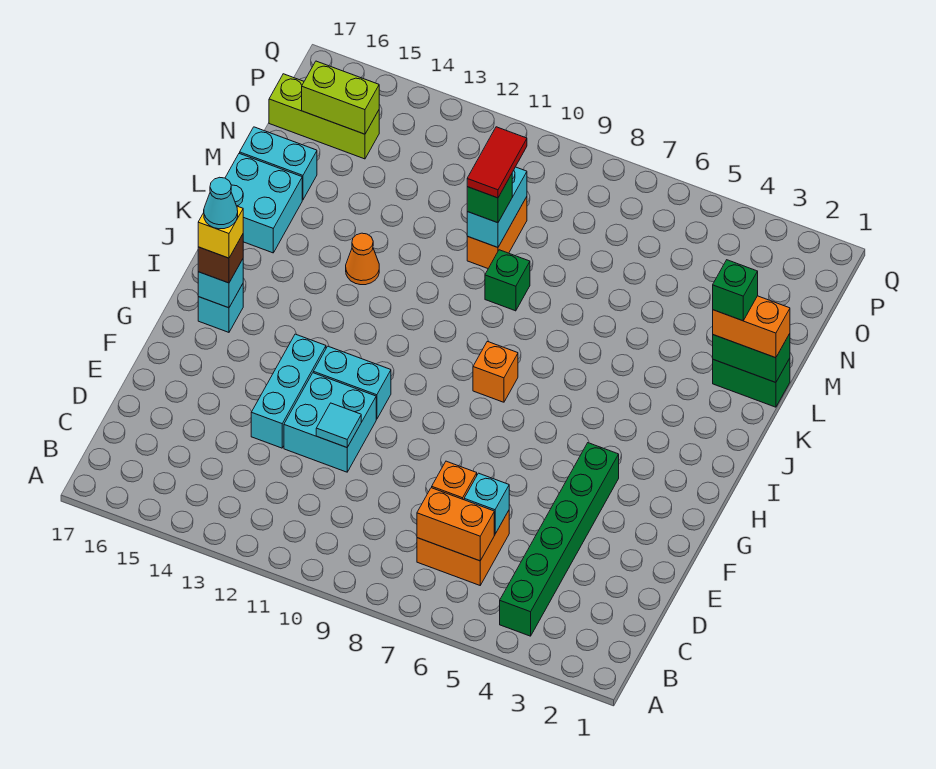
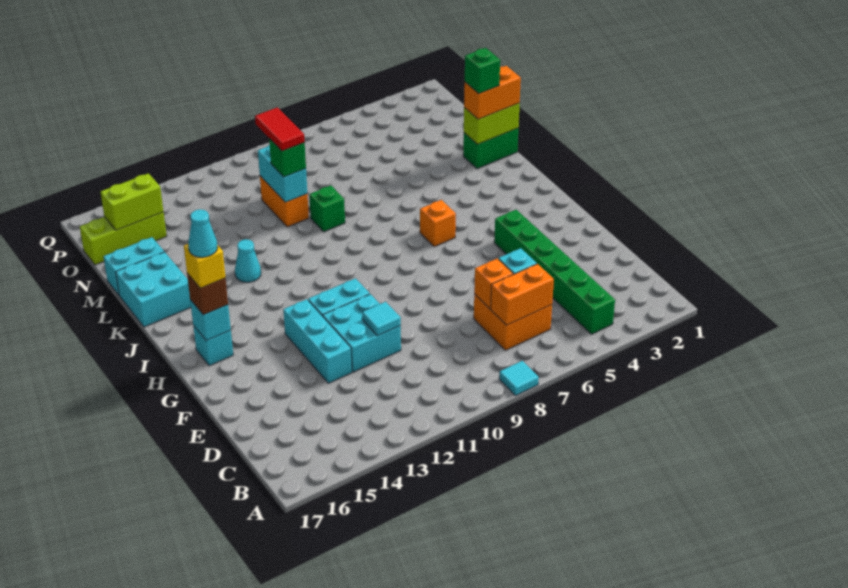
none -> cyan 1x1 tile [499,361,539,396]
orange 1x1 brick [473,341,518,402] -> orange 1x1 brick moved to [420,200,456,247]
orange 1x1 cone [346,233,379,285] -> cyan 1x1 cone [235,239,261,282]
green 1x2 brick [713,334,790,383] -> lime 1x2 brick [464,103,520,144]

